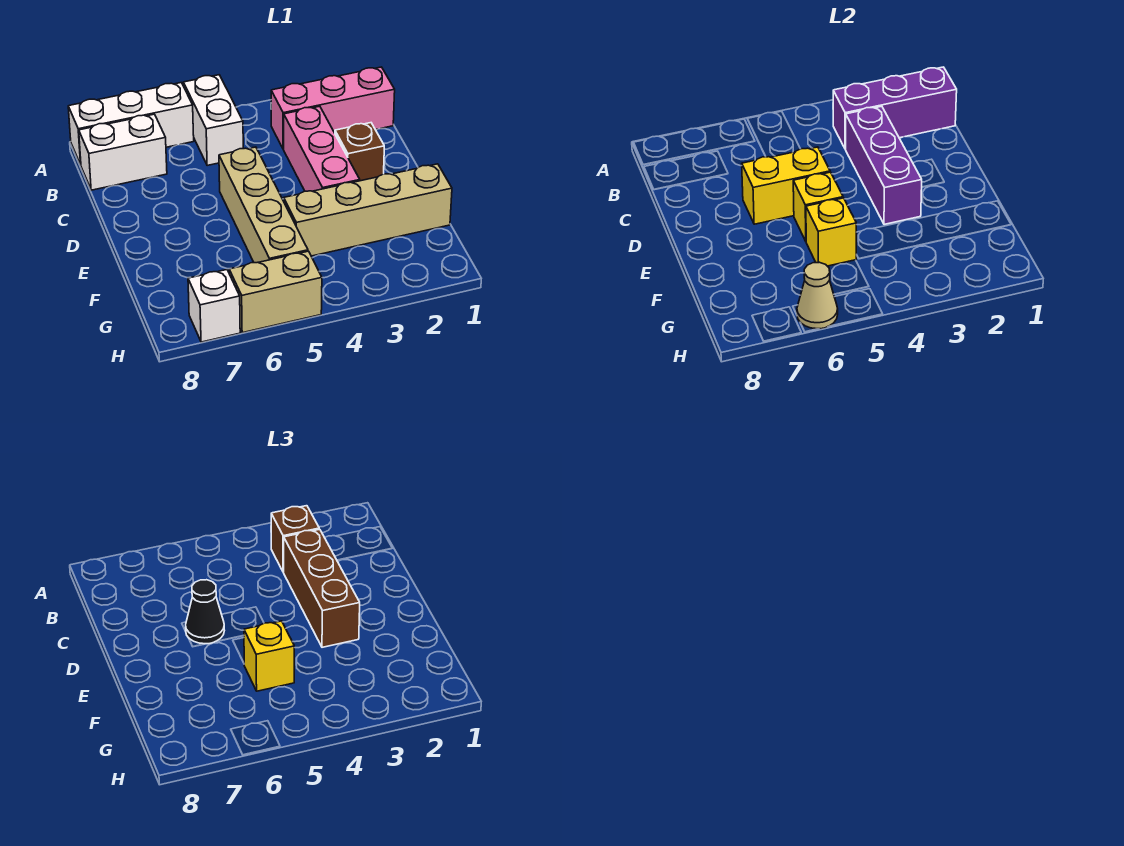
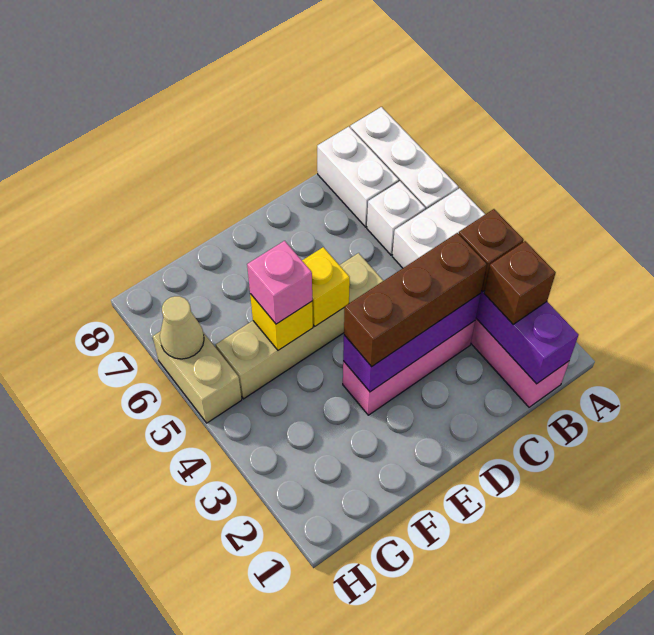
brown 1x1 brick [335,123,384,181] -> brown 1x1 brick moved to [484,241,556,324]
yellow 1x2 brick [742,147,830,224] -> none
black 1x1 cone [186,580,224,644] -> none
tan 1x4 brick [284,164,452,256] -> none
yellow 1x1 brick [244,621,294,691] -> pink 1x1 brick [247,241,312,324]
white 1x1 brick [188,270,240,342] -> white 1x1 brick moved to [367,181,425,255]

